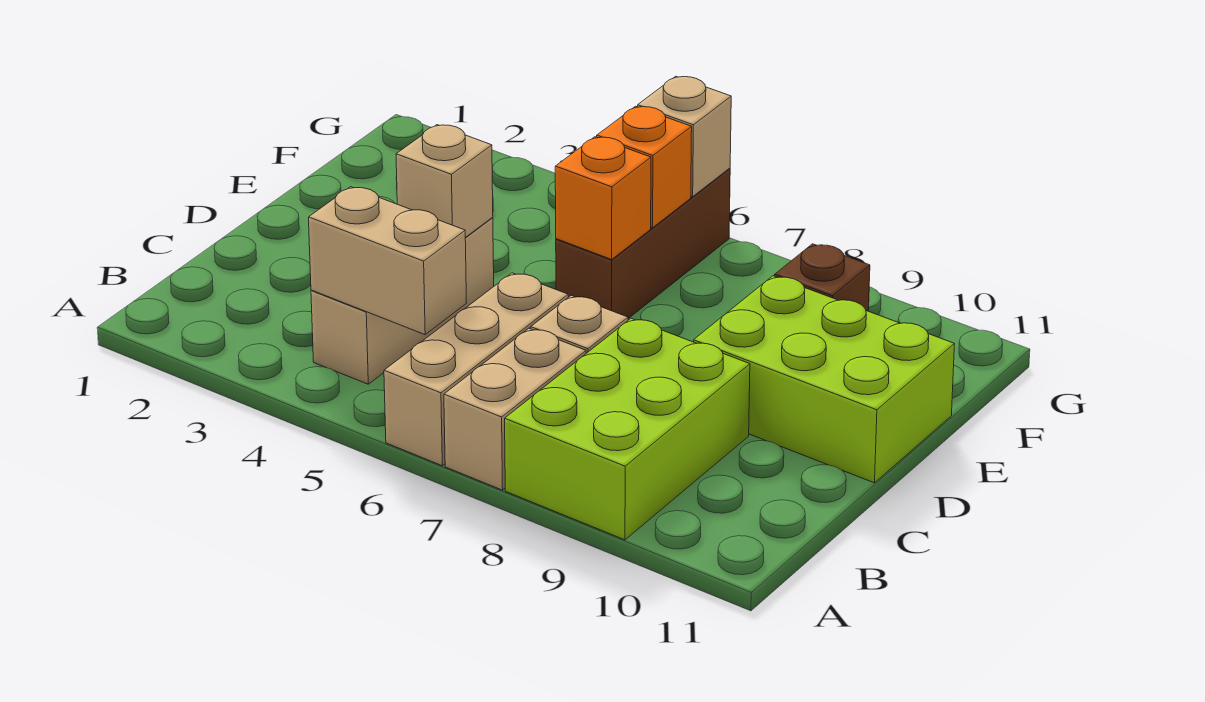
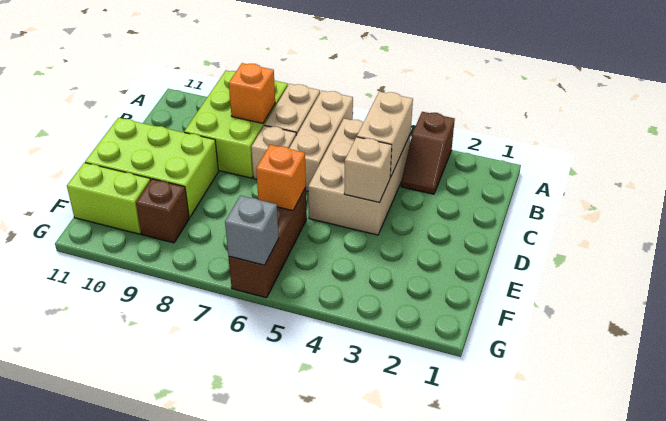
none -> brown 1x2 slope [401,112,455,194]
tan 1x3 brick [311,218,494,384] -> tan 2x3 brick [308,119,411,235]
tan 1x2 brick [309,187,466,335] -> tan 1x2 brick turned to [357,92,413,177]
orange 1x1 brick [597,106,692,228] -> orange 1x1 brick moved to [229,63,275,123]
none -> lime 1x2 brick [67,163,151,234]
tan 1x1 brick [637,76,731,197] -> grey 1x1 brick [225,196,279,265]

